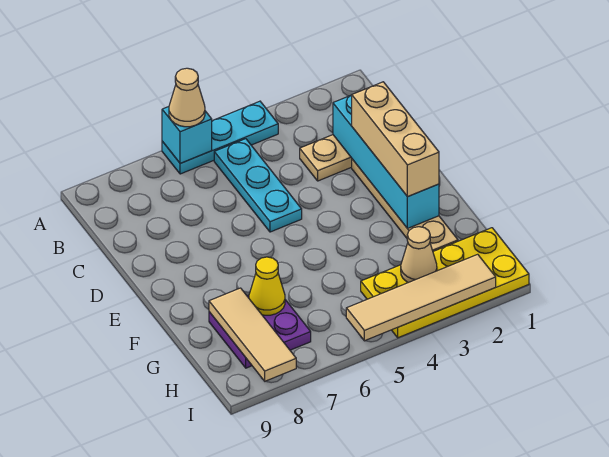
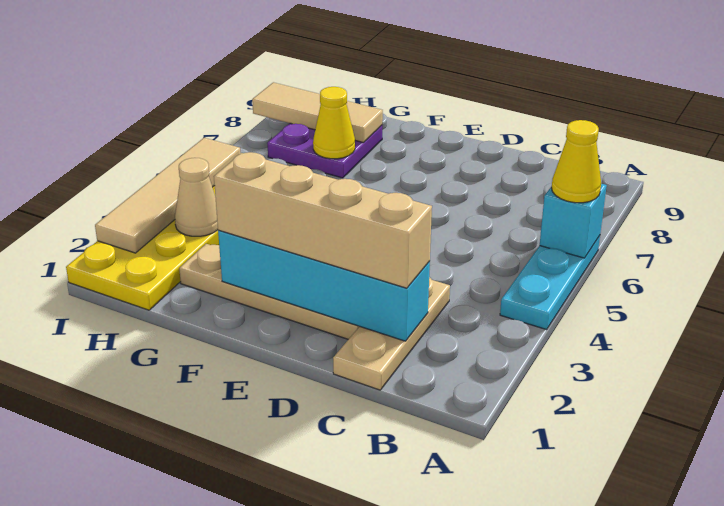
tan 1x1 cone [169,68,205,127] -> yellow 1x1 cone [552,120,601,203]
cyan 1x3 plate [214,139,302,232] -> none
tan 1x3 brick [352,82,439,197] -> tan 1x4 brick [214,152,432,288]

